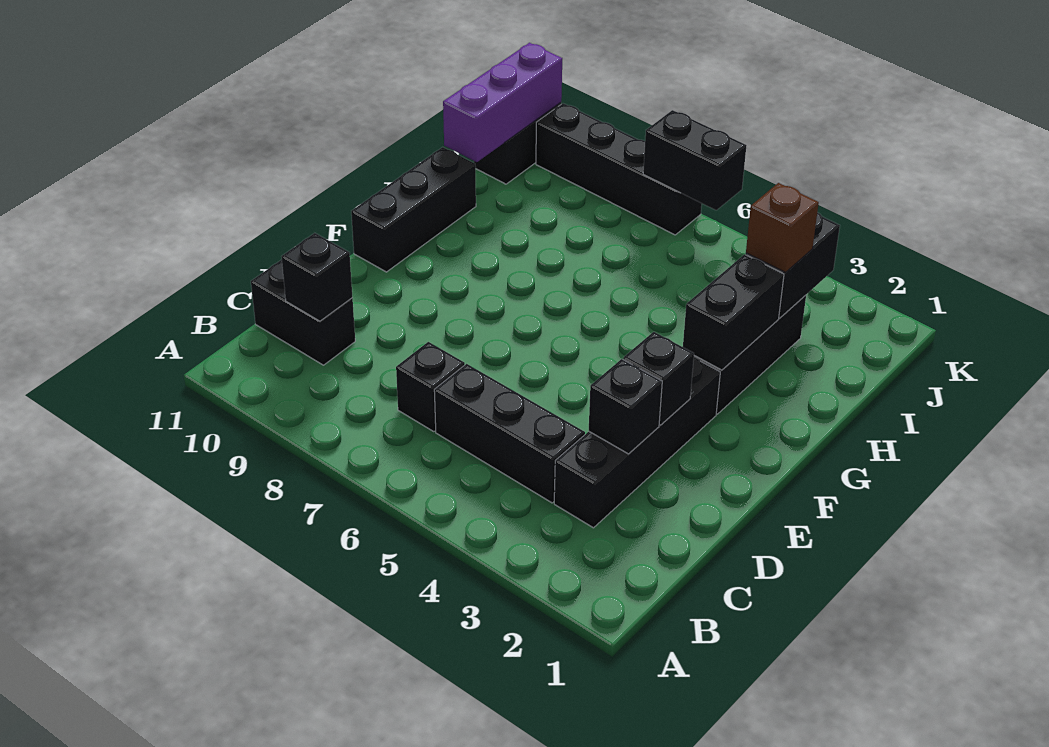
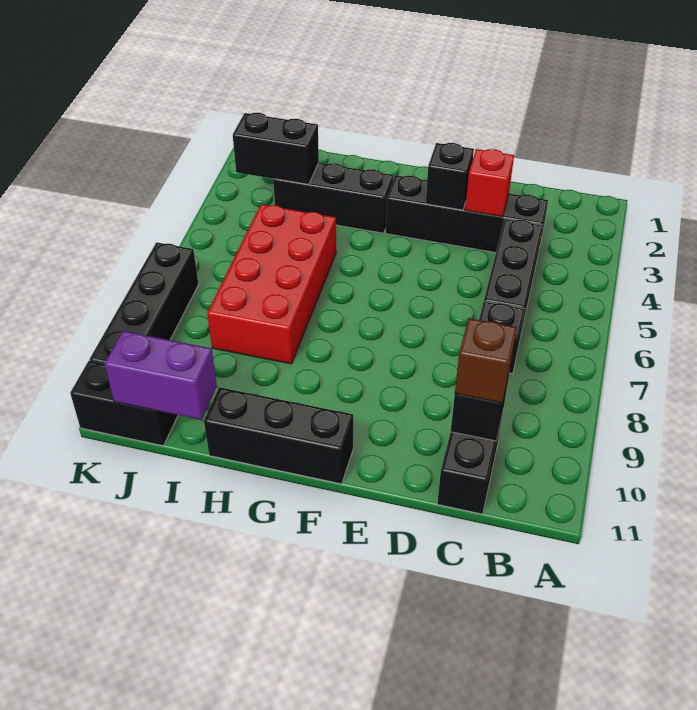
black 1x1 brick [589,359,662,454] -> red 1x1 brick [465,149,514,217]
black 1x2 brick [683,254,784,370] -> none
none -> red 2x4 brick [207,204,336,364]
brown 1x1 brick [746,183,819,272] -> brown 1x1 brick moved to [455,318,517,403]
purple 1x3 brick [443,43,562,162] -> purple 1x2 brick [105,331,217,420]
black 1x2 brick [643,110,747,210] -> none

